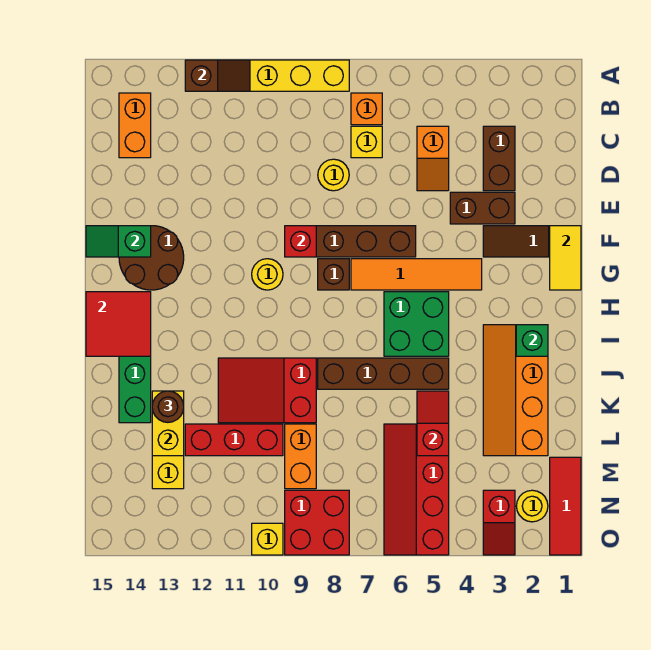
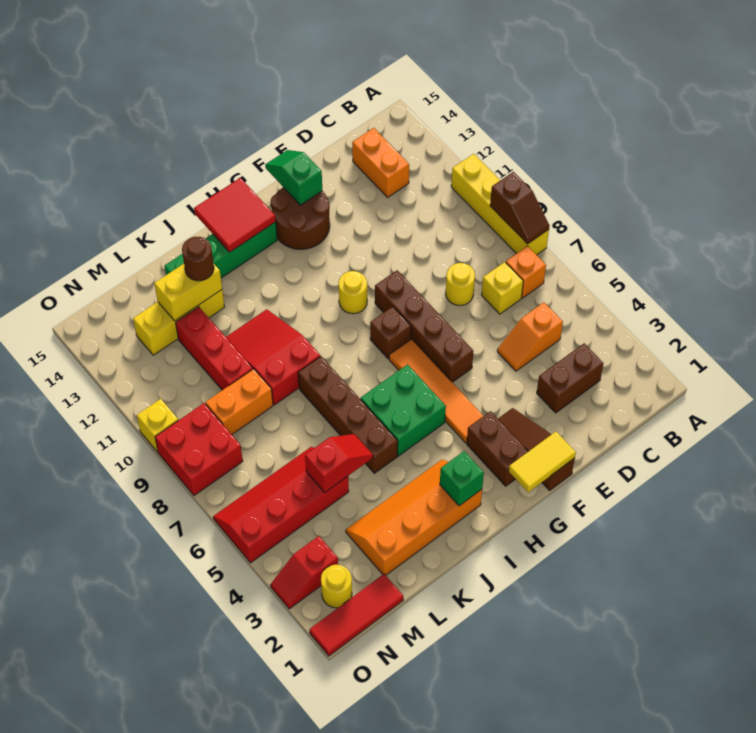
brown 1x2 slope [185,60,250,91] -> brown 1x2 slope moved to [490,172,549,244]
orange 1x2 brick [119,93,151,158] -> orange 1x2 brick turned to [352,128,409,197]
brown 1x2 brick [450,192,515,224] -> brown 1x2 brick moved to [467,411,528,486]
red 1x1 brick [285,226,316,257] -> none

